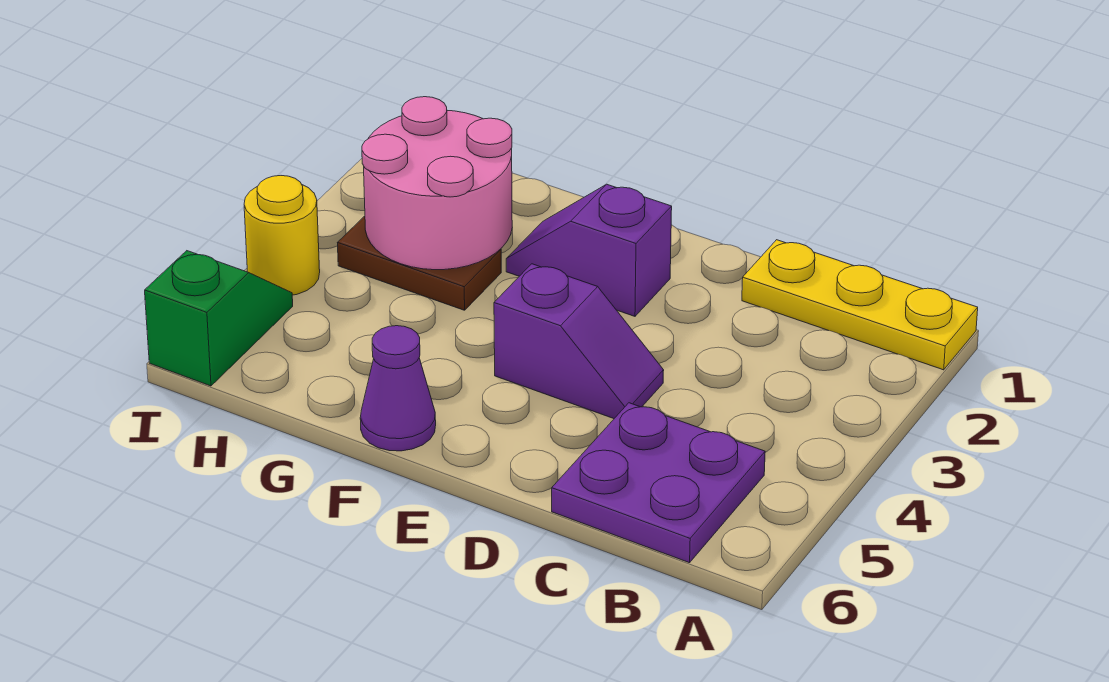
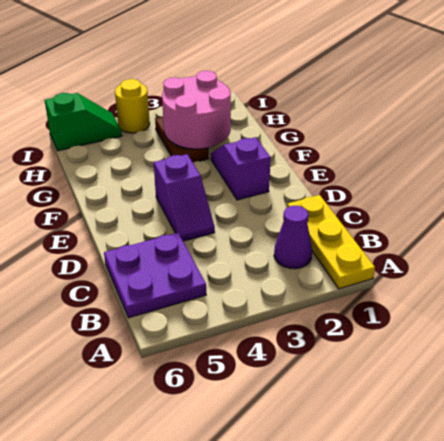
purple 1x1 cone [360,326,436,451] -> purple 1x1 cone moved to [274,206,312,269]

